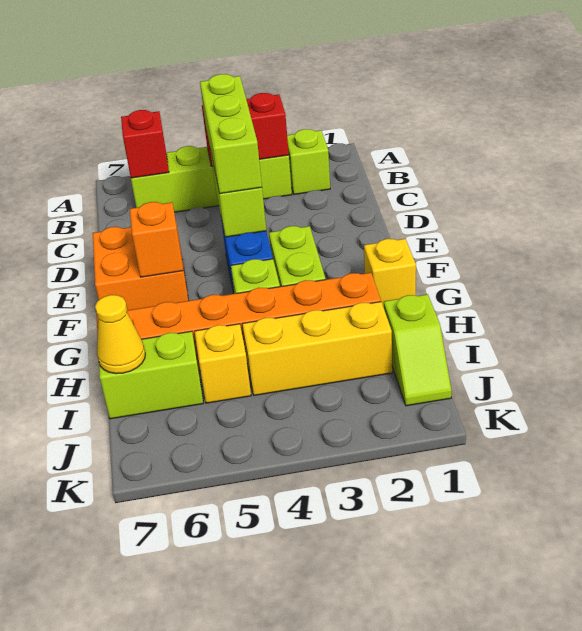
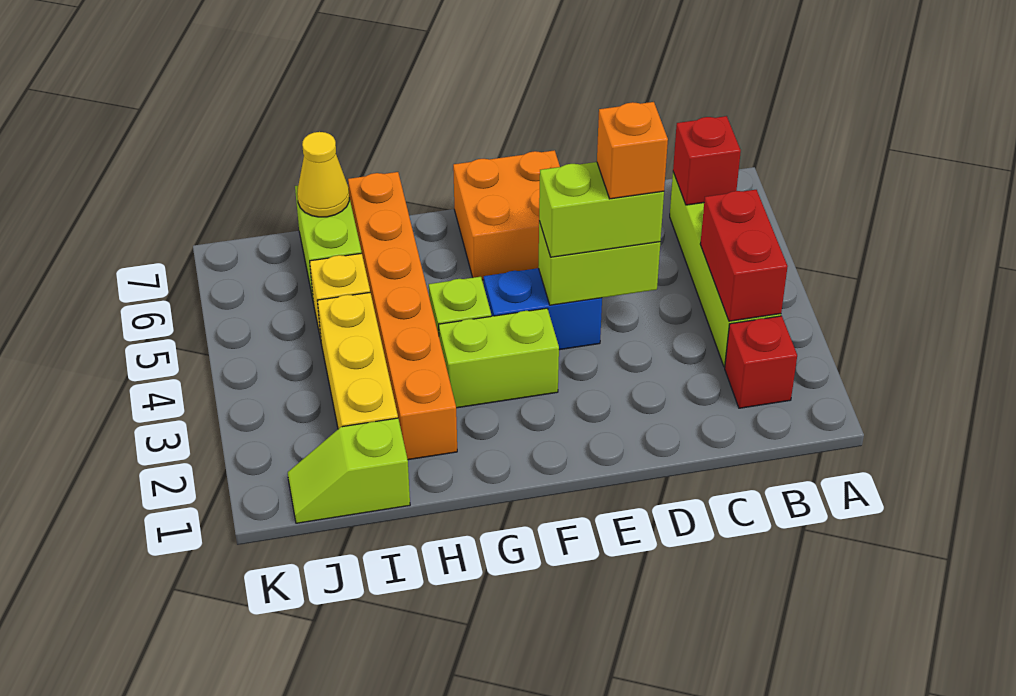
lime 1x1 brick [287,129,330,194] -> red 1x1 brick [725,316,797,408]
lime 1x3 brick [200,74,262,194] -> lime 1x2 brick [539,162,664,257]
orange 1x1 brick [130,202,183,277] -> orange 1x1 brick moved to [597,102,668,199]
yellow 1x1 brick [364,239,416,307] -> none

